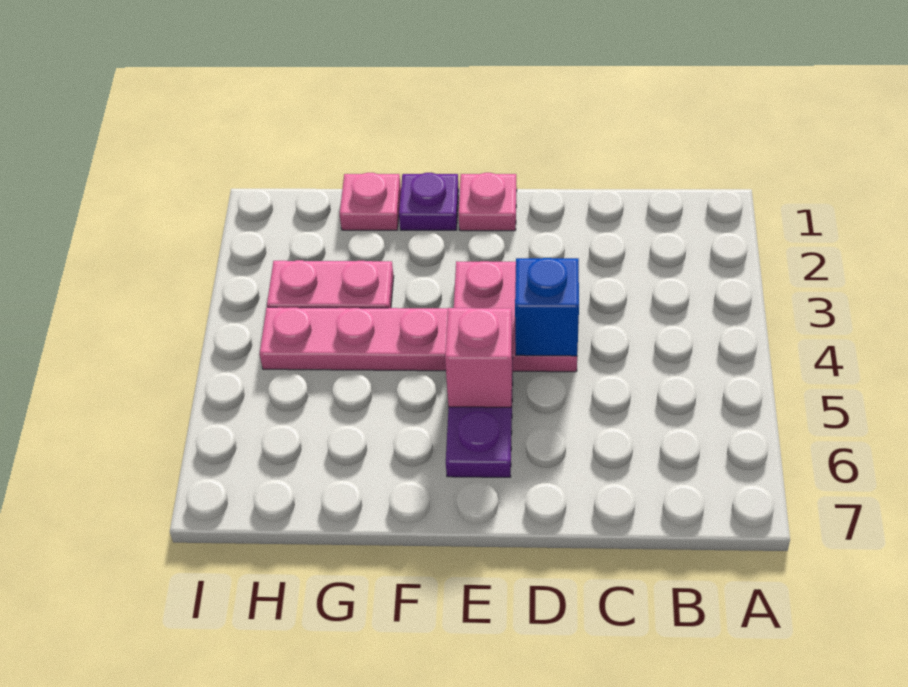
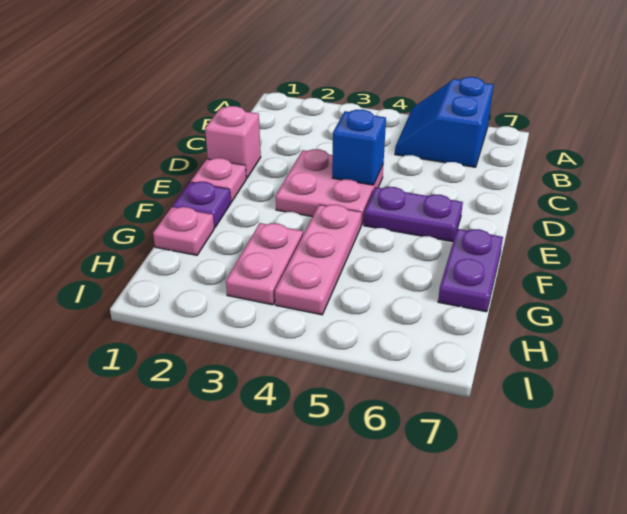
none -> blue 2x2 slope [395,77,493,167]
pink 1x1 brick [445,308,513,407] -> pink 1x1 brick moved to [205,106,261,178]
none -> purple 1x2 plate [438,229,503,312]

